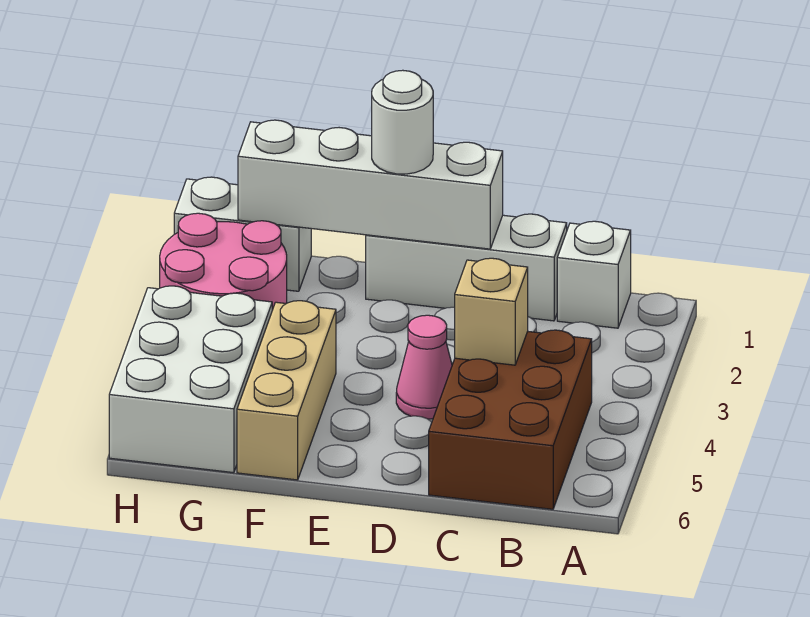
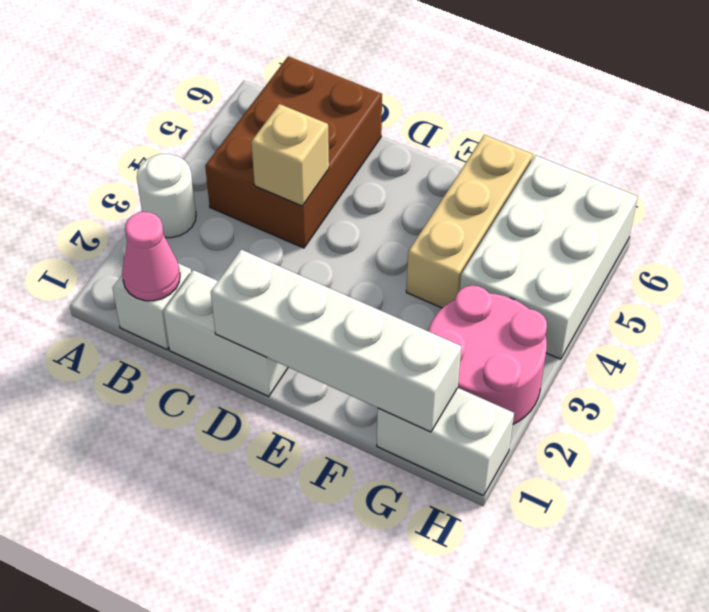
white 1x3 brick [366,214,567,321] -> white 1x2 brick [164,270,288,396]
pink 1x1 cone [396,315,452,419] -> pink 1x1 cone moved to [122,212,180,301]
white 1x1 round brick [372,70,433,174] -> white 1x1 round brick moved to [137,154,196,238]

